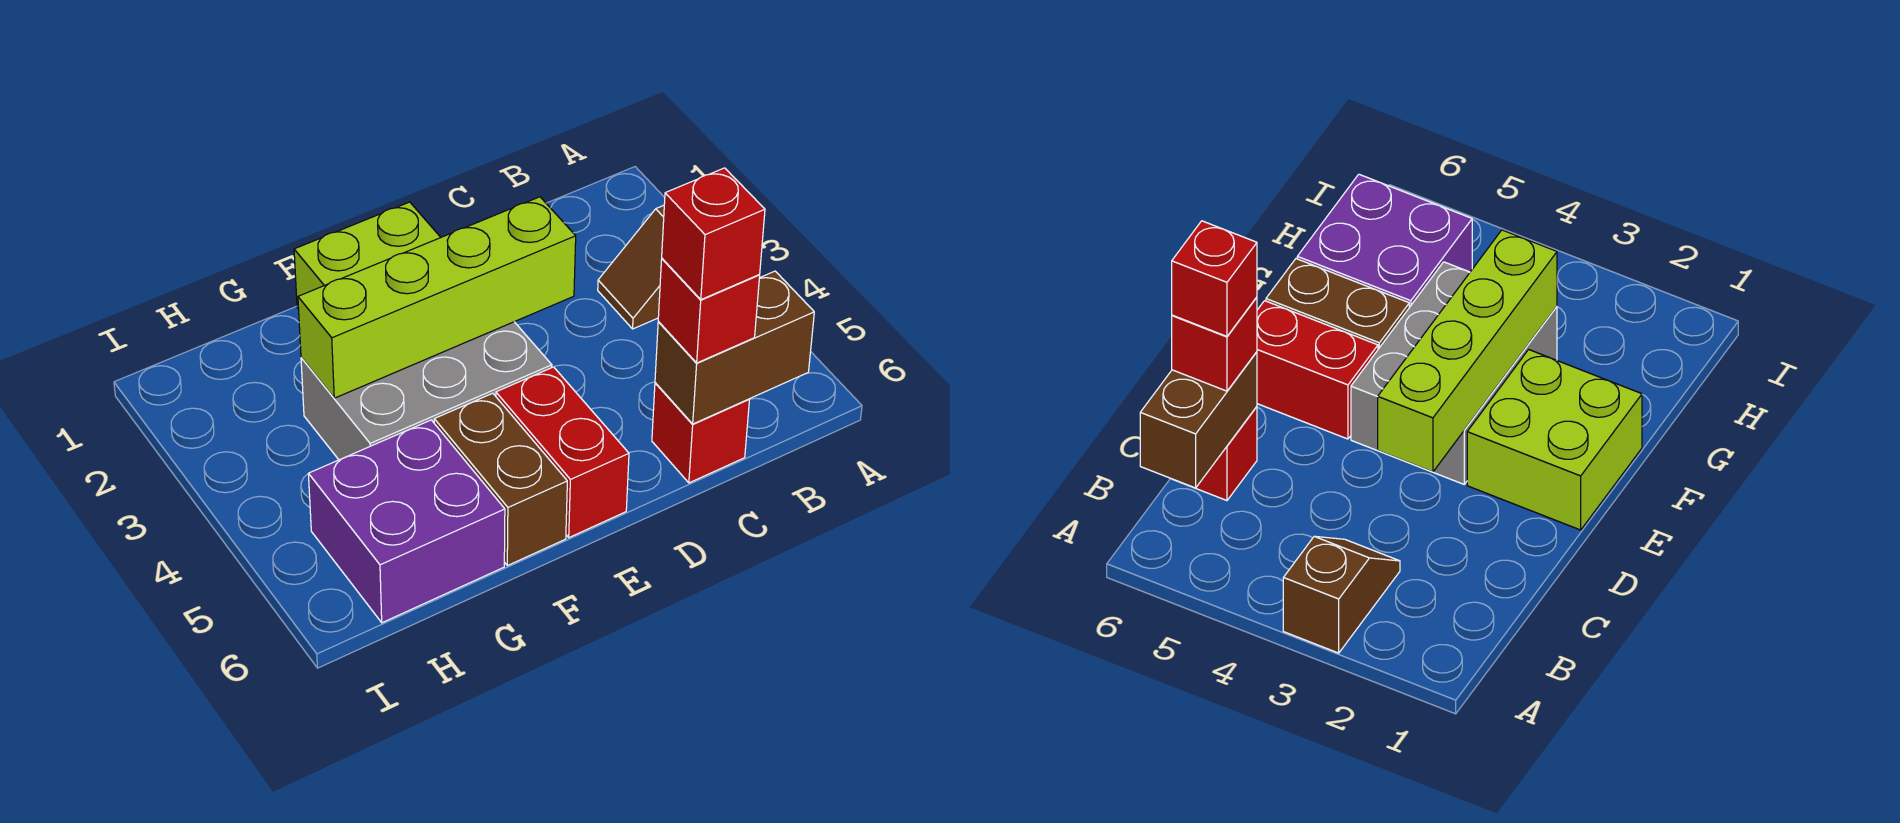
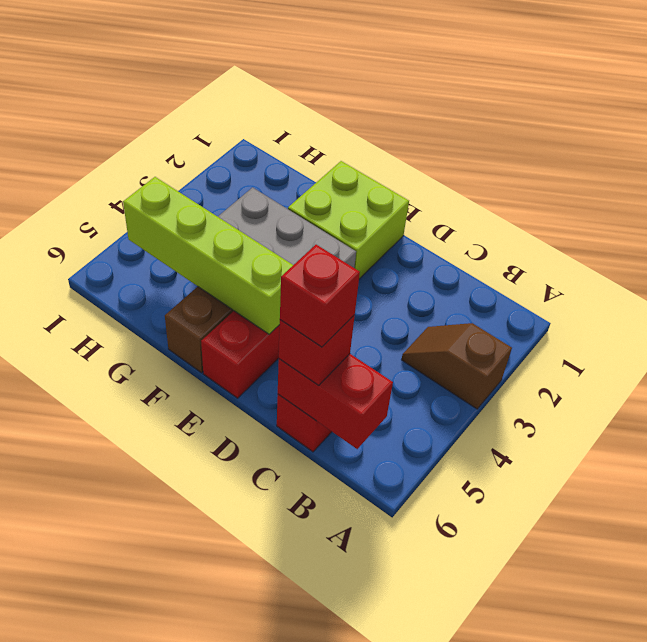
brown 1x2 brick [655,271,814,424] -> red 1x2 brick [278,354,393,449]
lime 1x4 brick [298,197,576,398] -> lime 1x4 brick moved to [123,177,293,334]
purple 2x2 brick [308,420,505,623] -> none

